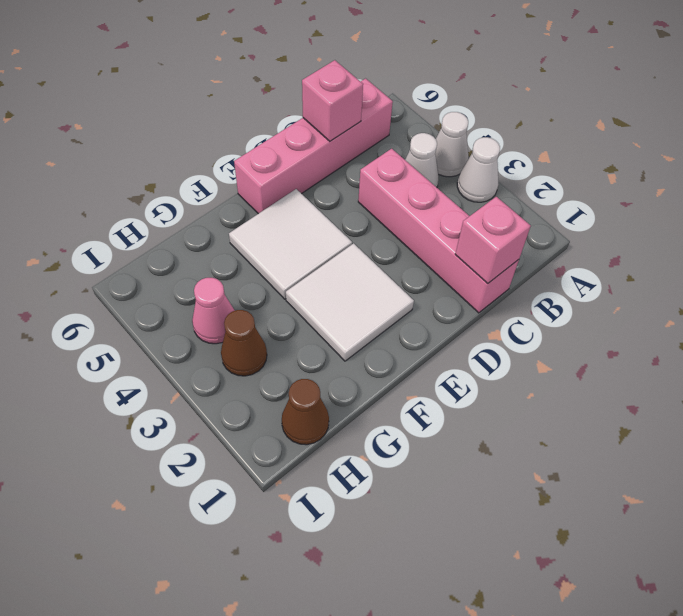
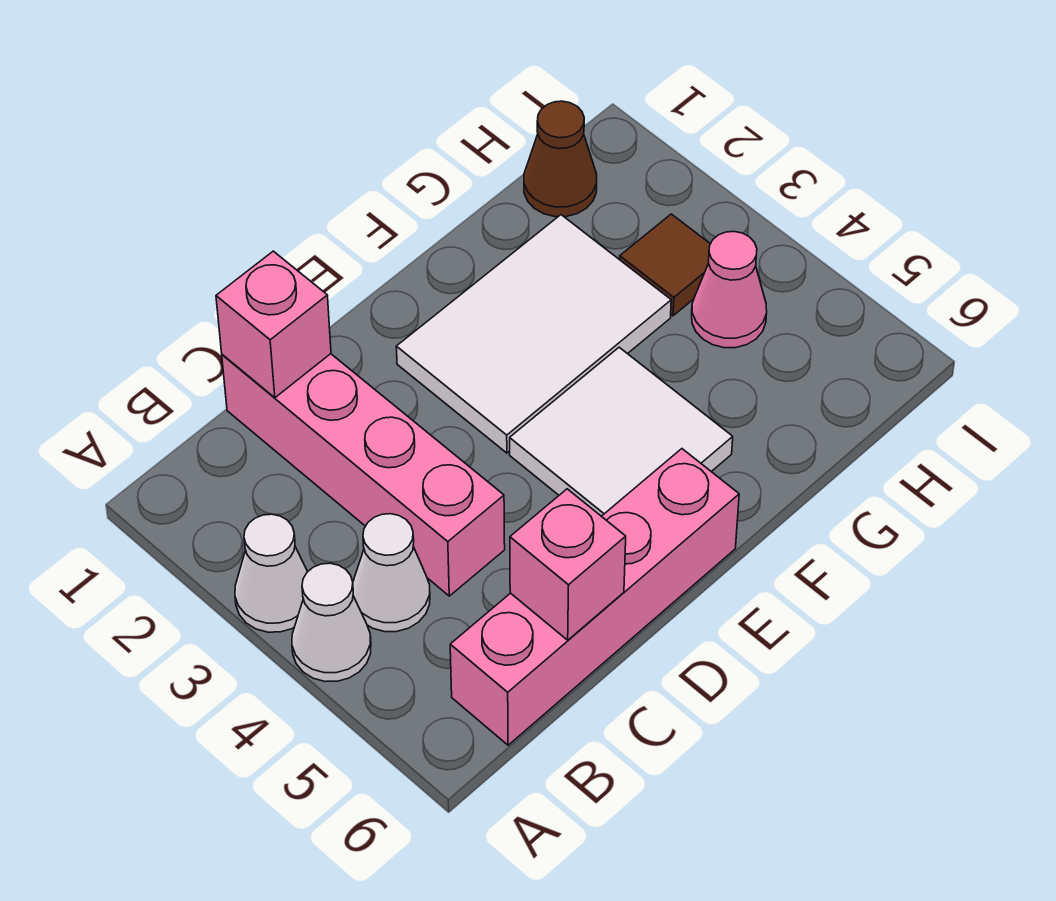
white 2x2 tile [286,243,414,361] -> white 2x3 tile [396,215,671,453]
brown 1x1 cone [221,310,267,376] -> brown 1x1 tile [620,214,710,316]

